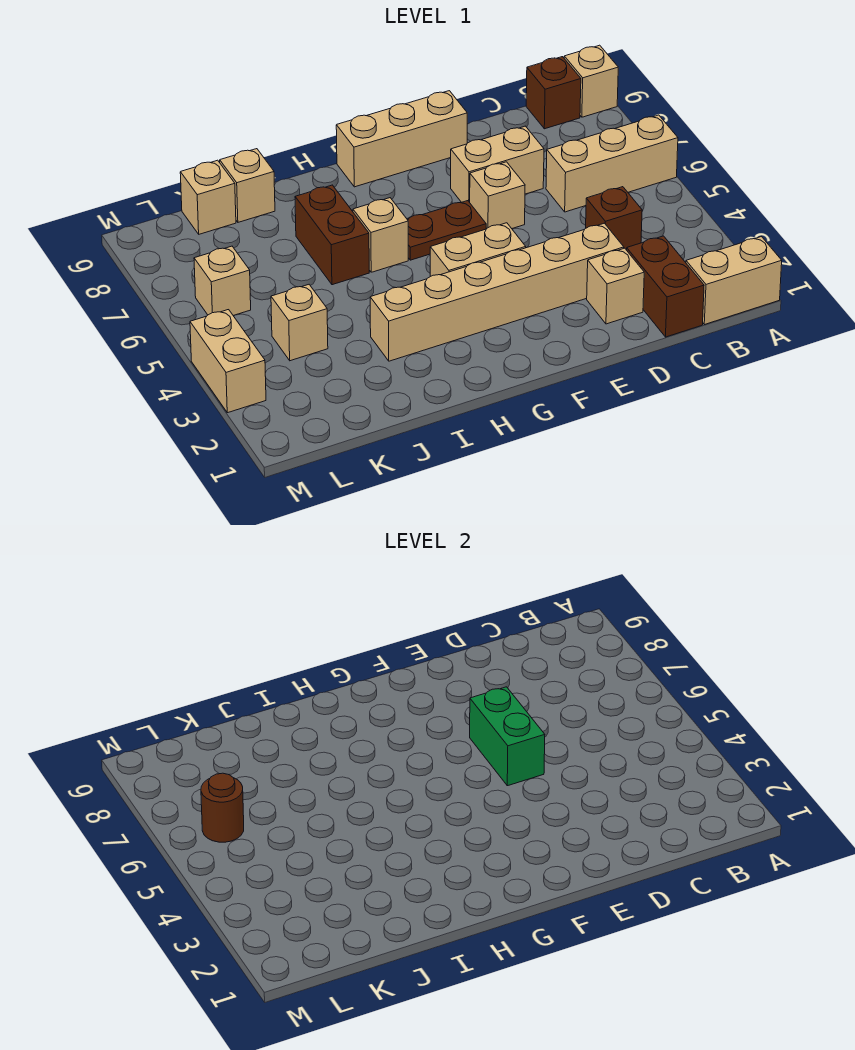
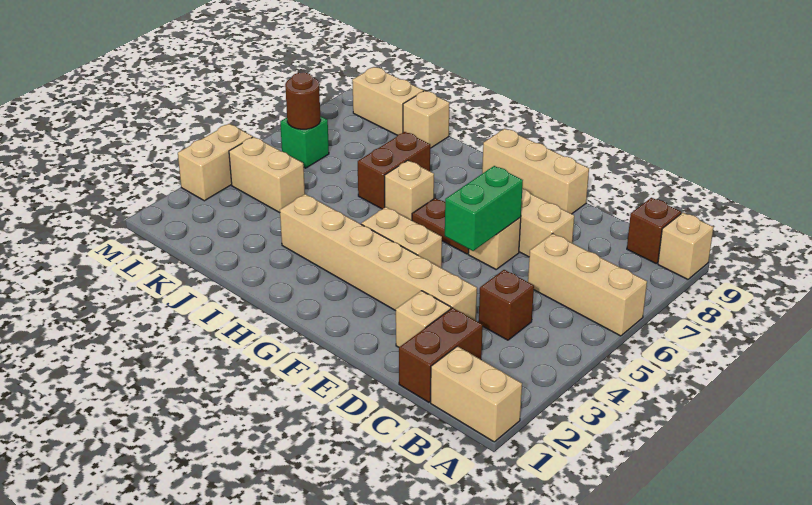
tan 1x1 brick [271,285,328,361] -> tan 1x2 brick [229,137,305,213]
tan 1x1 brick [180,160,236,234] -> tan 1x2 brick [352,67,423,135]
tan 1x1 brick [194,246,251,316] -> green 1x1 brick [280,116,329,168]

